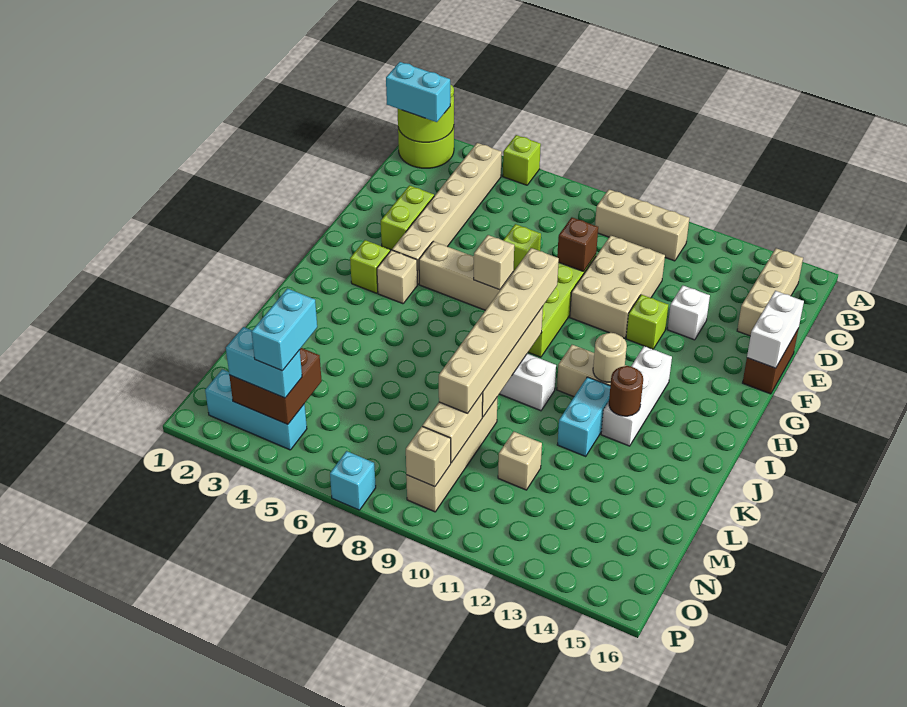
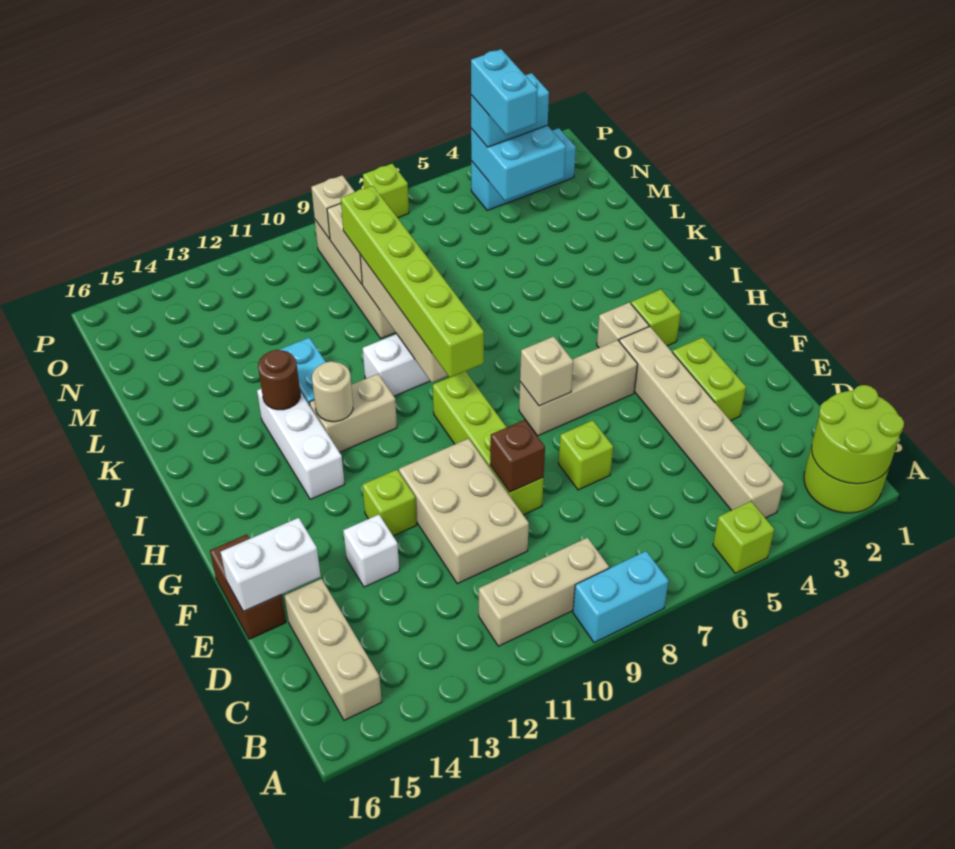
cyan 1x2 brick [386,62,450,122] -> cyan 1x2 brick moved to [573,551,668,643]
white 1x2 brick [747,291,804,368] -> white 1x2 brick turned to [221,518,321,611]
tan 1x6 brick [439,248,559,414] -> lime 1x6 brick [340,186,484,377]
tan 1x1 brick [498,431,542,490] -> none
brown 2x2 brick [229,348,322,424] -> cyan 2x2 brick [471,126,566,200]
cyan 1x1 brick [330,451,376,510] -> lime 1x1 brick [363,164,409,218]

